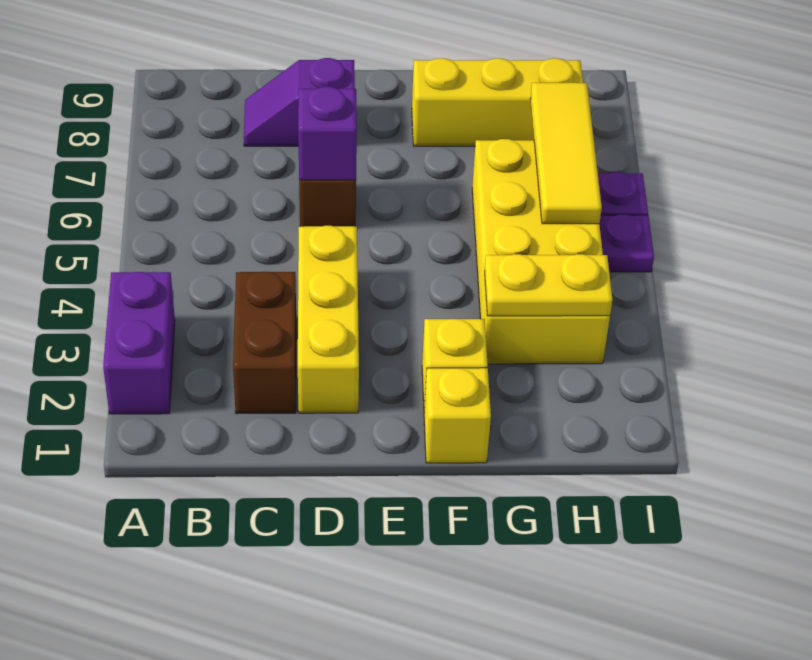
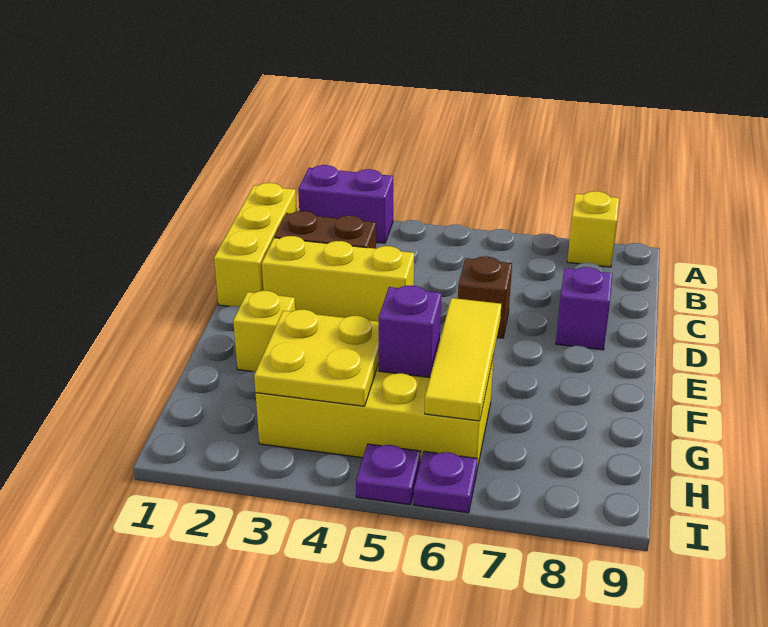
purple 1x1 brick [298,87,357,180] -> purple 1x1 brick moved to [379,286,441,378]
yellow 1x1 brick [424,368,491,463] -> yellow 1x1 brick moved to [567,191,619,267]
yellow 1x3 brick [412,58,583,146] -> yellow 1x3 brick moved to [214,183,297,307]
yellow 1x2 plate [485,254,613,316] -> yellow 2x2 plate [254,310,379,406]
yellow 1x3 tile [531,83,602,224] -> yellow 1x3 tile turned to [425,298,501,421]

